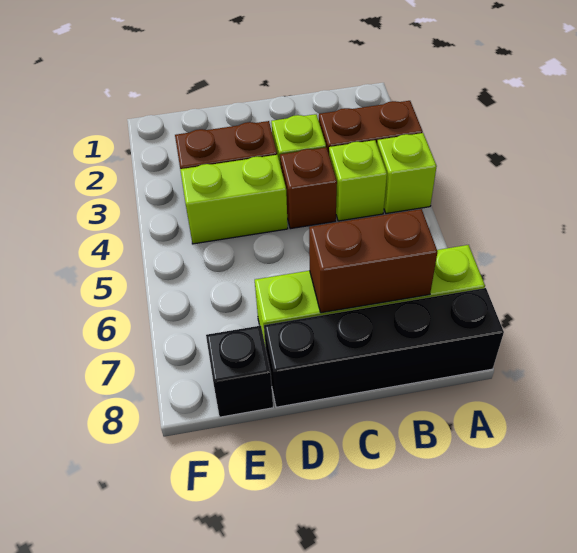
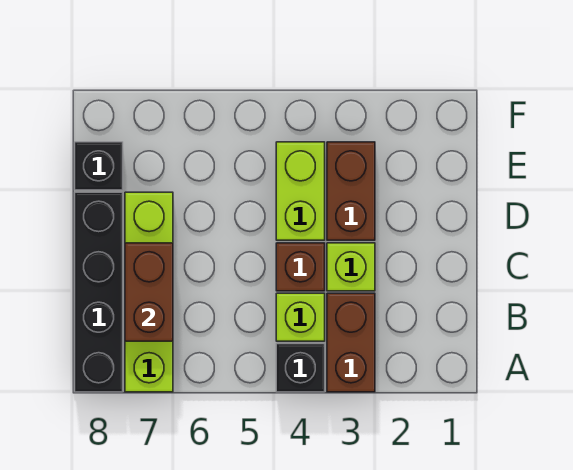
lime 1x1 brick [377,133,437,214] -> black 1x1 brick [276,344,325,392]

